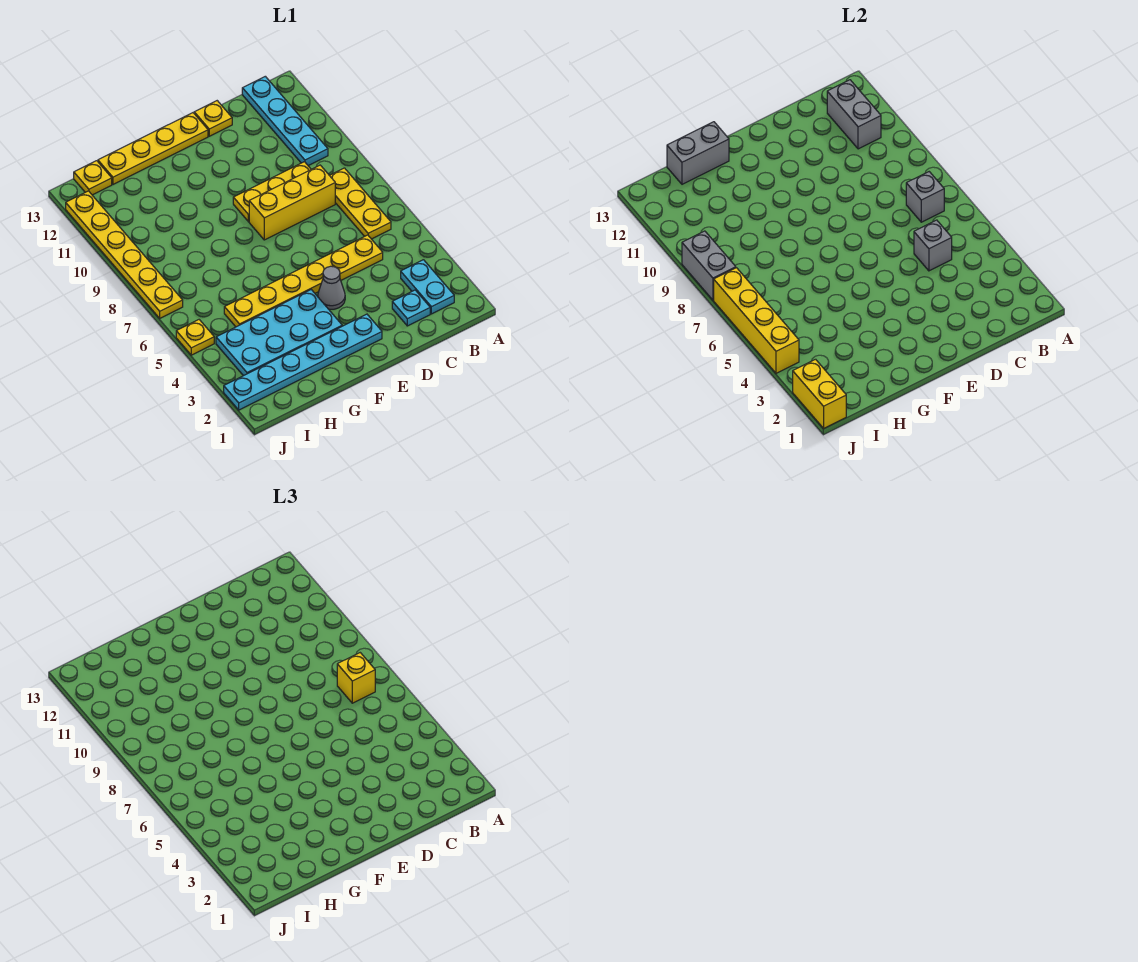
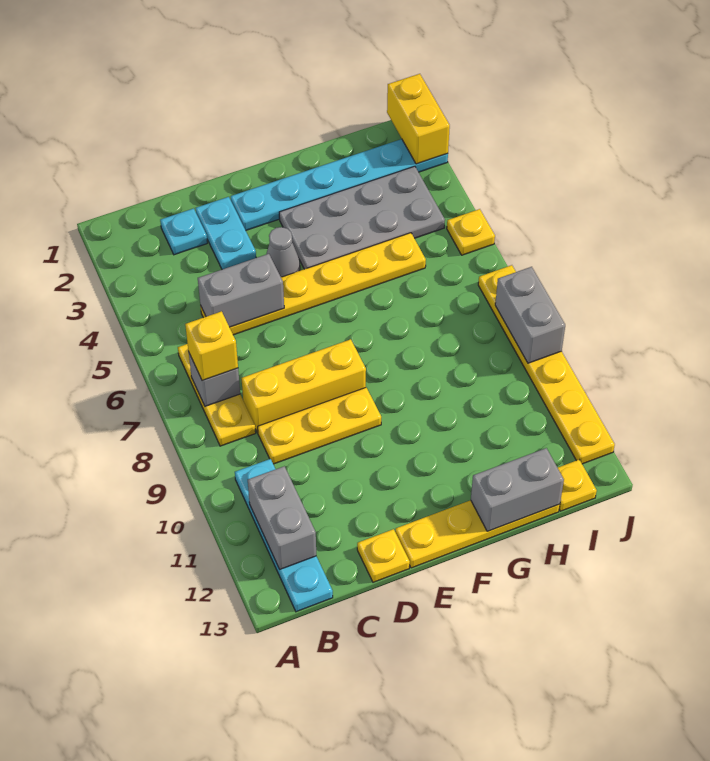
cyan 1x2 plate [401,260,454,314] -> cyan 1x2 plate moved to [196,197,256,269]
grey 1x1 brick [914,220,952,271] -> grey 1x2 brick [198,254,284,327]
cyan 2x4 plate [216,290,342,376] -> grey 2x4 plate [279,166,445,269]
yellow 1x4 brick [714,268,799,373] -> none

